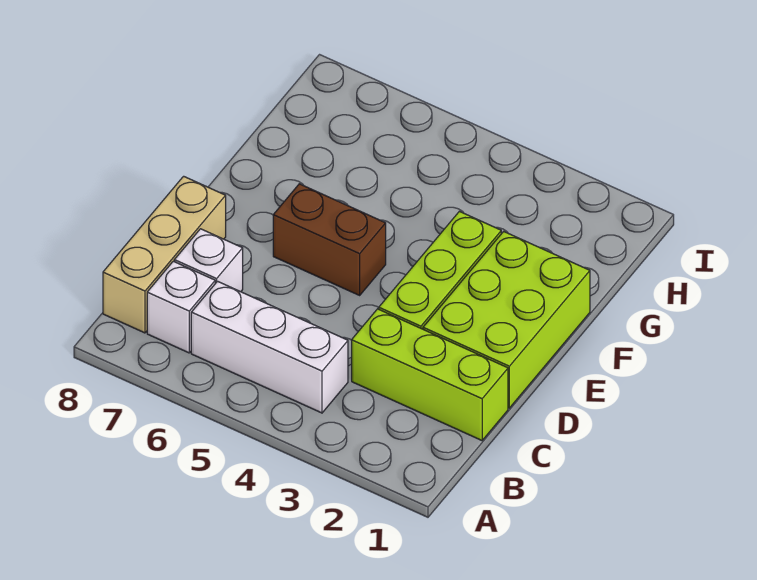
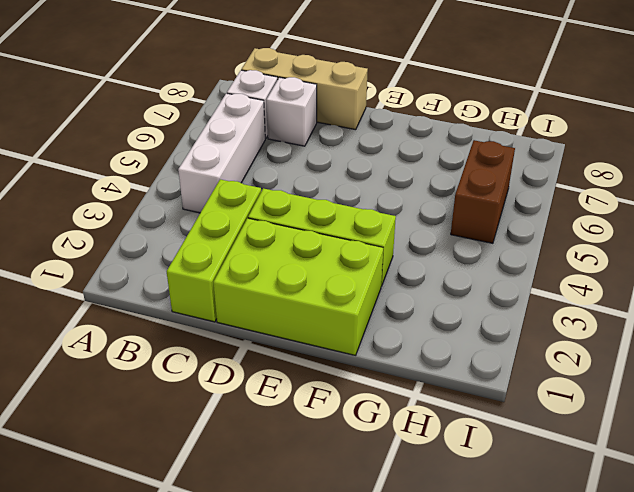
brown 1x2 brick [273,184,386,295] -> brown 1x2 brick moved to [451,140,515,243]

